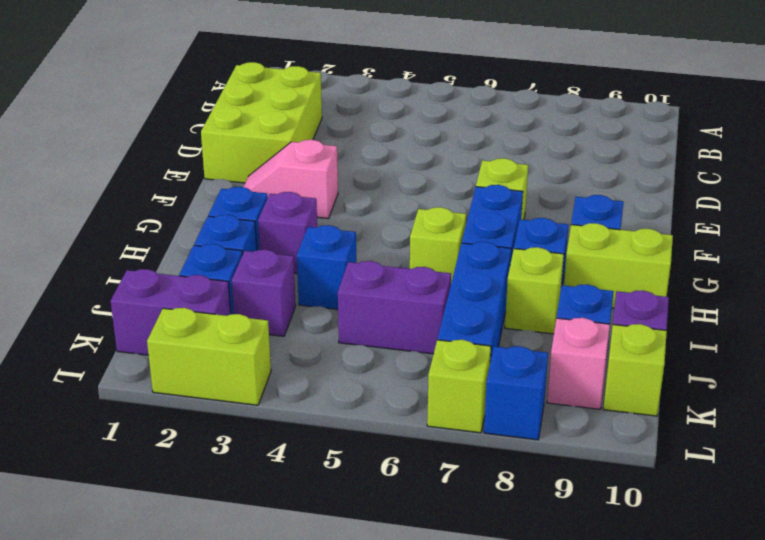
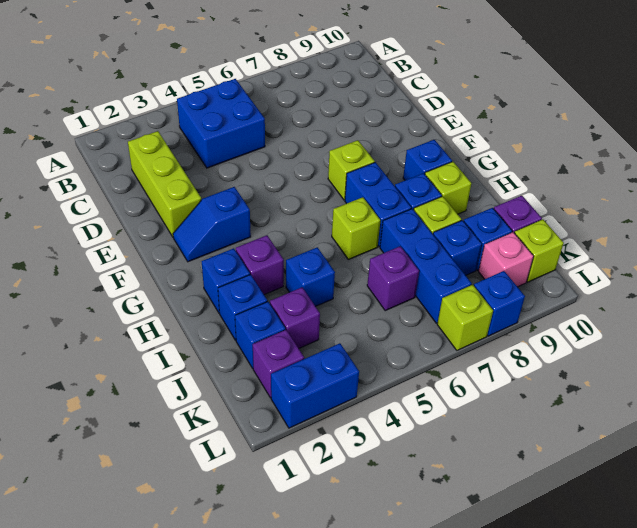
none -> blue 2x2 brick [177,79,265,168]
lime 2x3 brick [201,62,322,183] -> lime 1x3 brick [128,131,201,237]
pink 1x2 slope [244,140,338,218] -> blue 1x2 slope [173,187,251,262]
lime 1x2 brick [564,223,673,308] -> lime 1x1 brick [425,162,471,214]
purple 1x2 brick [338,261,451,354] -> purple 1x1 brick [367,246,419,311]
none -> blue 1x1 brick [433,220,482,275]
purple 1x2 brick [111,269,231,355] -> purple 1x1 brick [253,330,304,398]
lime 1x2 brick [147,308,271,405] -> blue 1x2 brick [271,343,359,428]

